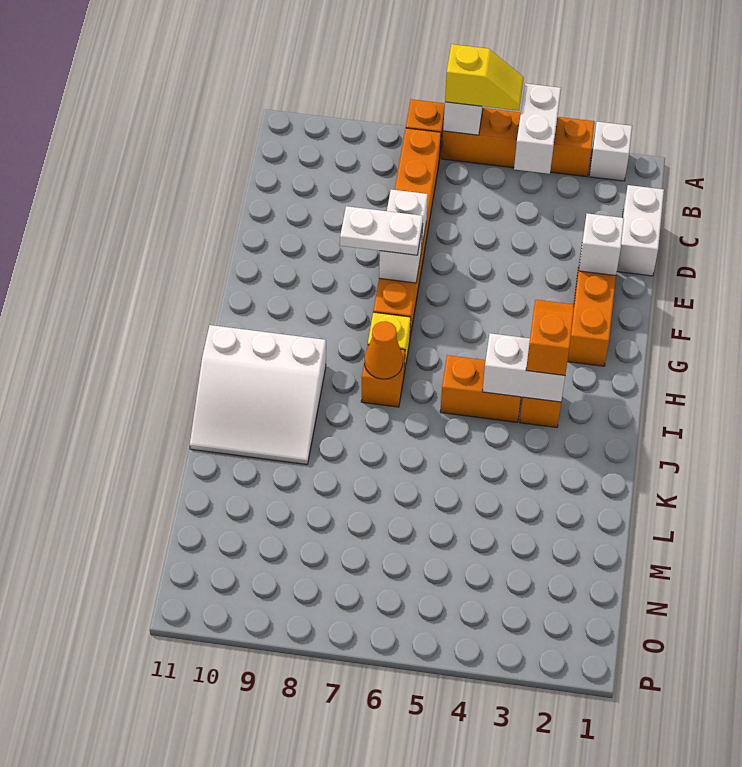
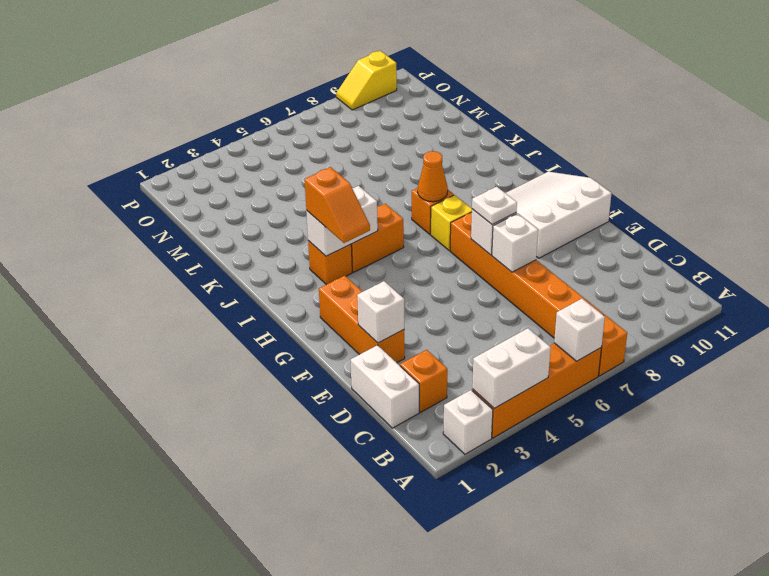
white 1x2 brick [514,83,561,174] -> white 1x2 brick turned to [472,328,551,408]
yellow 1x2 slope [445,44,524,111] -> yellow 1x2 slope moved to [336,51,397,110]
none -> orange 1x1 brick [400,350,447,412]
white 1x2 plate [340,206,423,255] -> white 1x1 plate [472,187,517,225]
white 3x3 slope [190,325,326,465] -> white 3x3 slope moved to [506,172,612,258]

